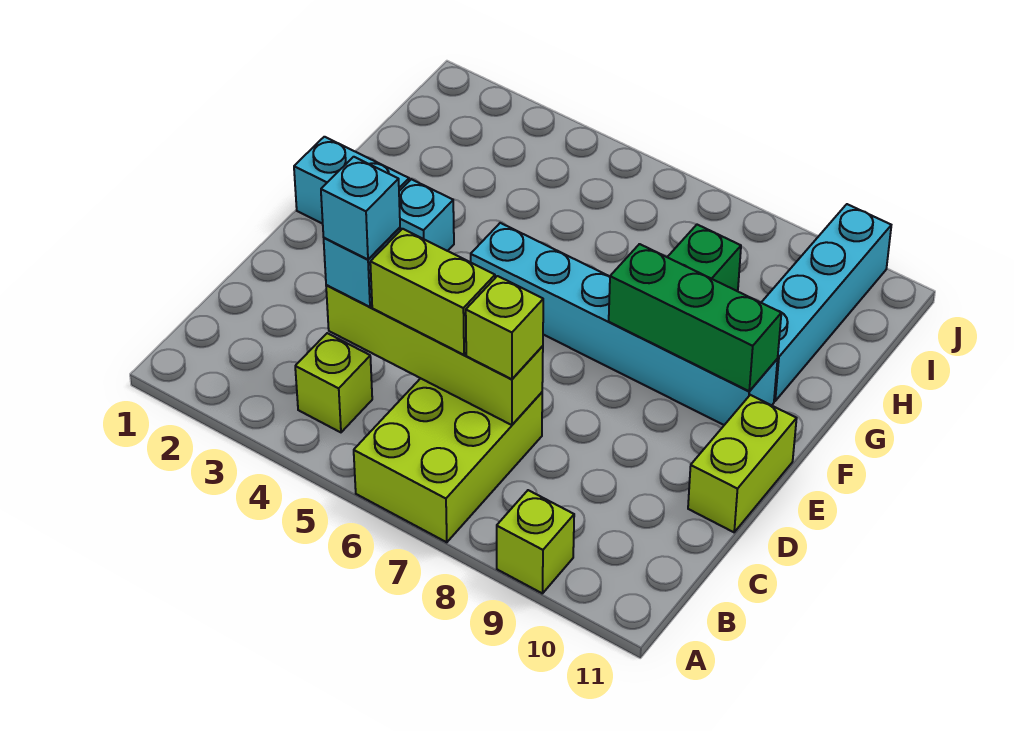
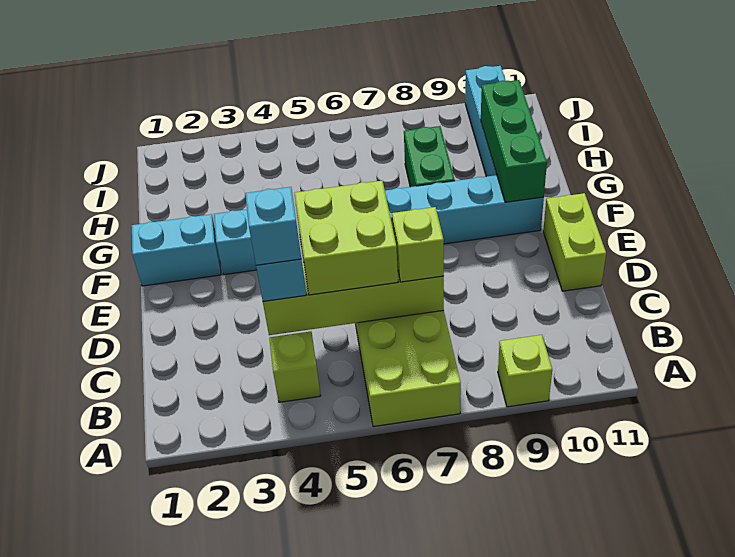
lime 1x2 brick [370,229,495,355] -> lime 2x2 brick [294,181,398,295]
green 1x3 brick [609,244,781,391] -> green 1x3 brick turned to [481,80,547,202]

